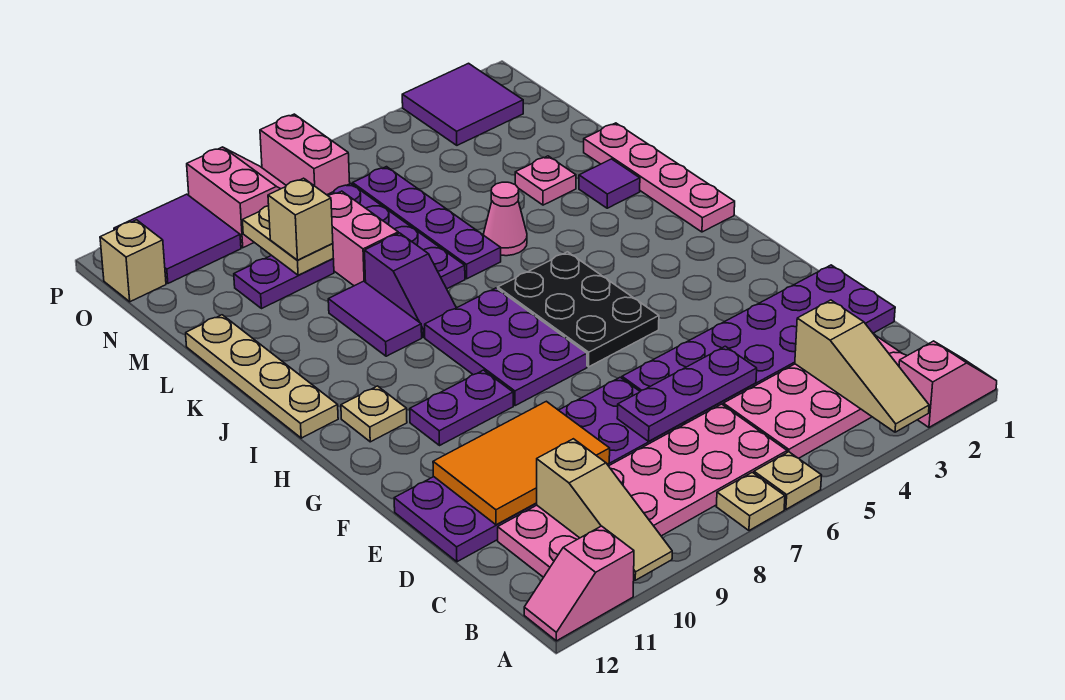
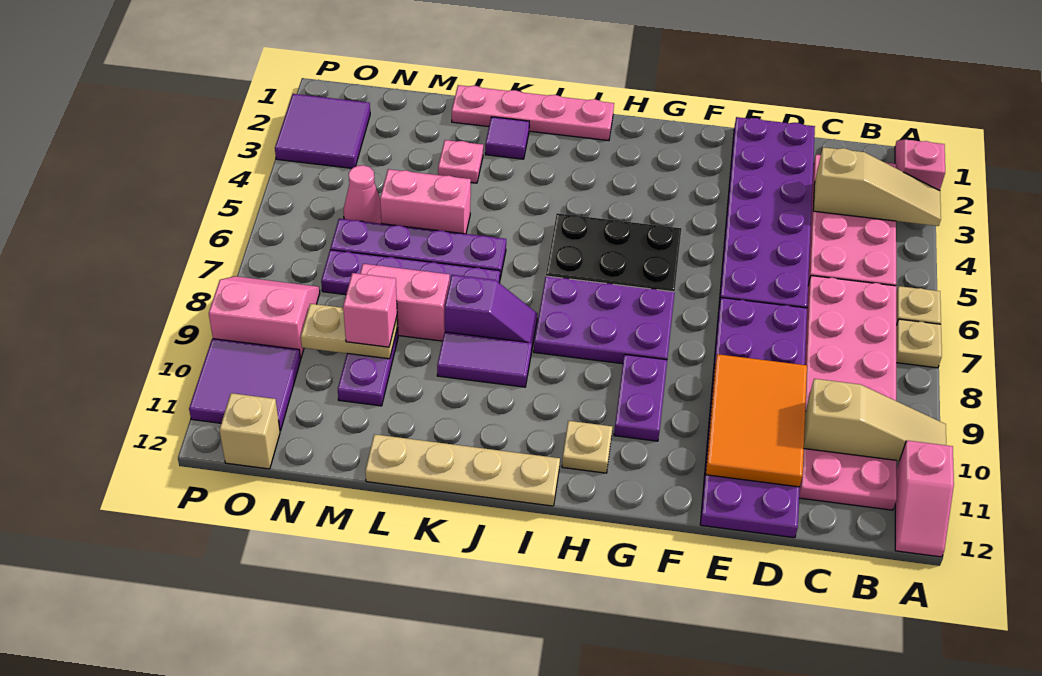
purple 1x3 plate [617,346,757,441] -> none
pink 1x1 cone [484,182,527,256] -> pink 1x1 cone moved to [343,165,381,224]
tan 1x1 brick [268,178,333,260] -> pink 1x1 brick [343,273,397,347]
pink 1x2 brick [260,114,350,195] -> pink 1x2 brick moved to [380,169,471,234]

